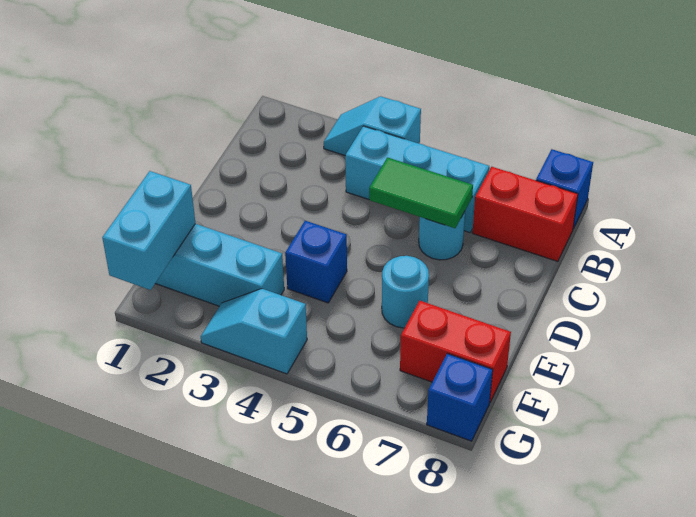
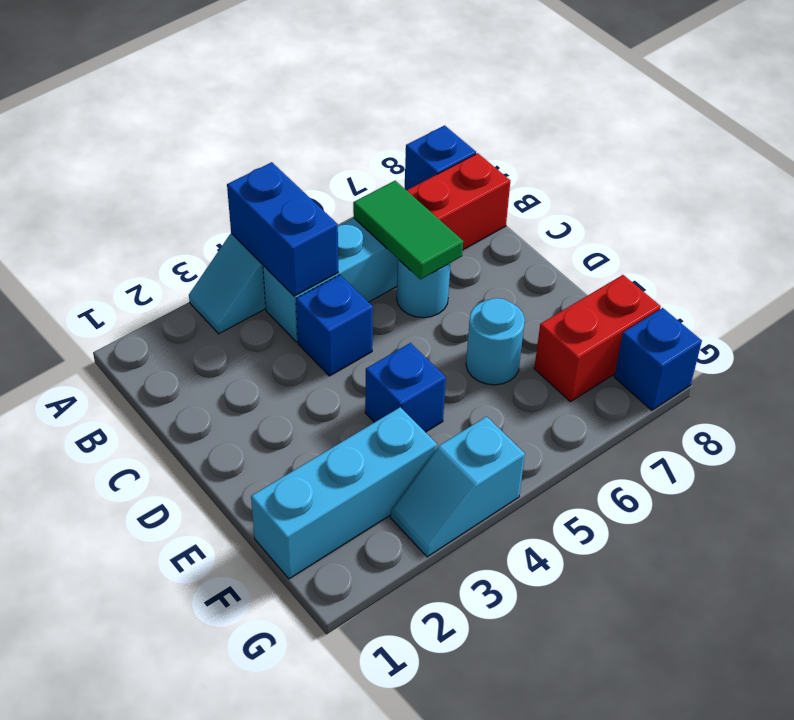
none -> blue 1x2 brick [227,162,338,296]
none -> blue 1x1 brick [296,275,373,376]
green 1x2 tile [369,158,473,228] -> green 1x2 tile turned to [353,181,463,279]
cyan 1x2 brick [102,171,196,290] -> none

